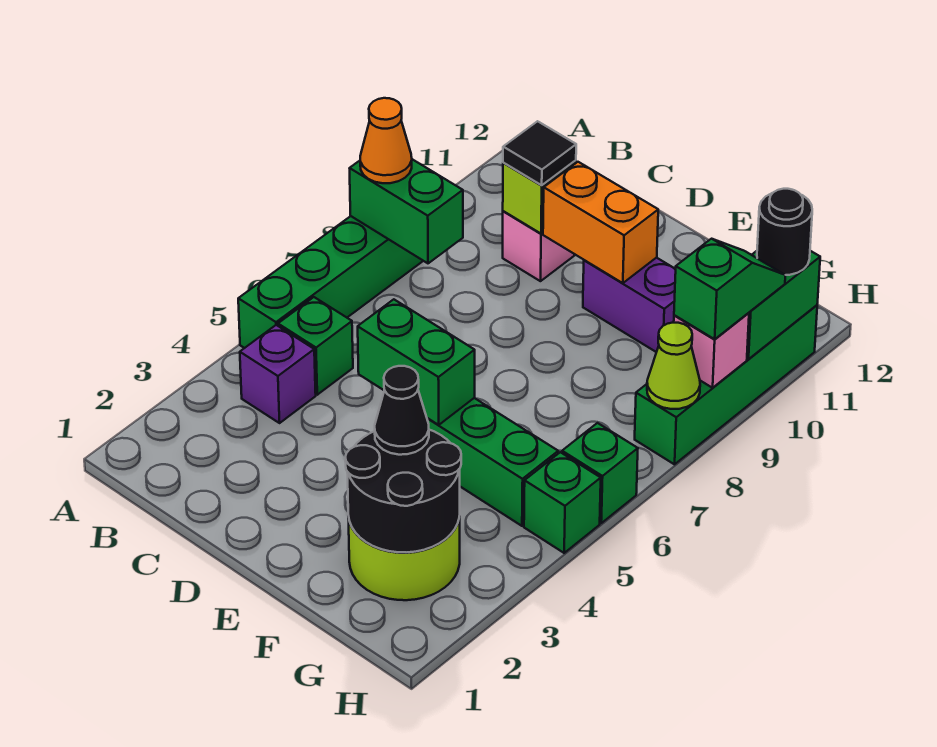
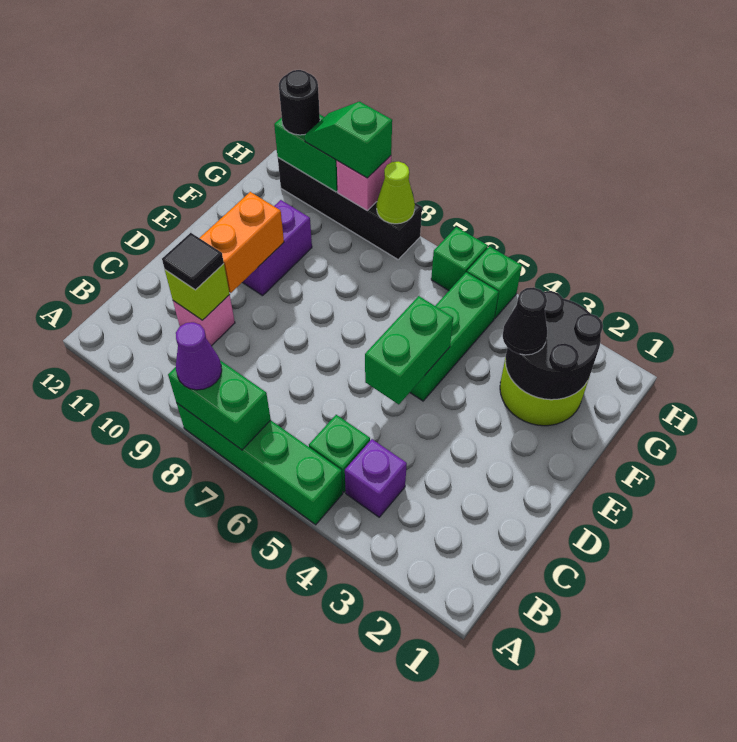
green 1x2 brick [350,159,463,263] -> green 1x2 brick turned to [168,361,271,450]
orange 1x1 cone [360,98,412,183] -> purple 1x1 cone [176,322,222,390]
green 1x4 brick [635,305,817,464] -> black 1x4 brick [278,158,422,259]

